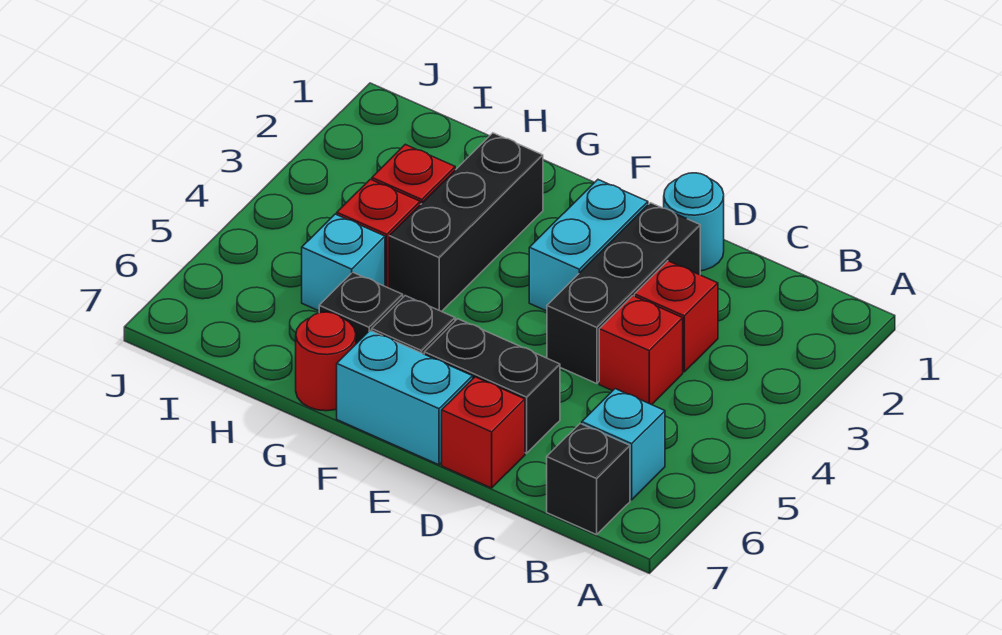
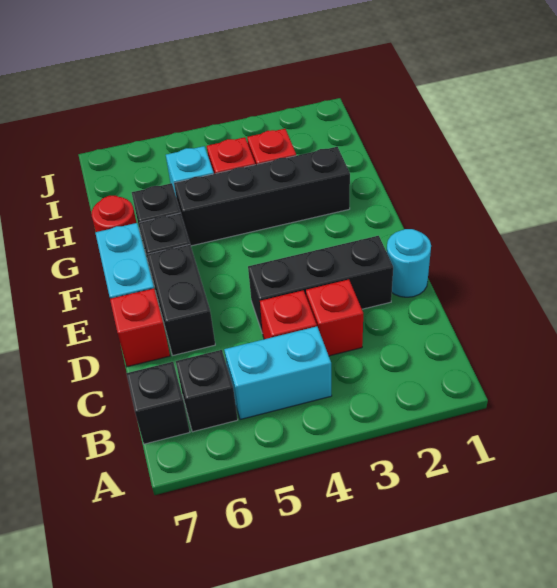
cyan 1x1 brick [582,389,665,500] -> black 1x1 brick [176,350,238,432]
cyan 1x2 brick [529,180,648,311] -> cyan 1x2 brick moved to [224,326,332,420]
black 1x3 brick [389,133,543,312] -> black 1x4 brick [174,147,350,246]

